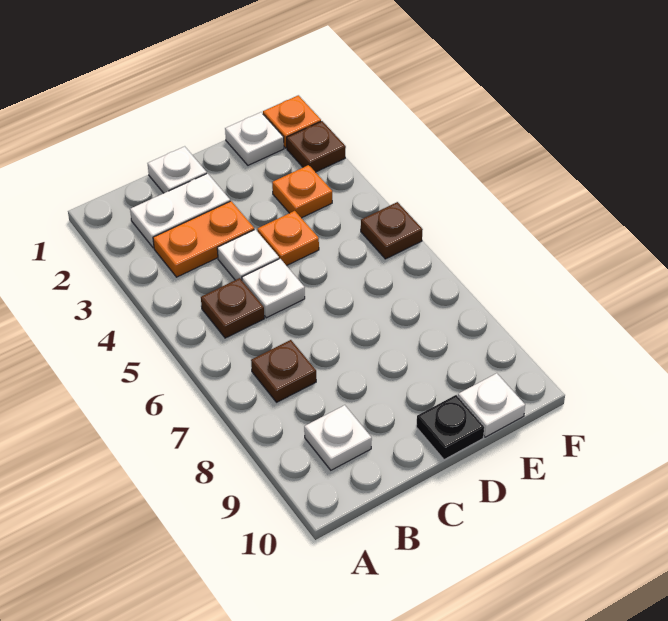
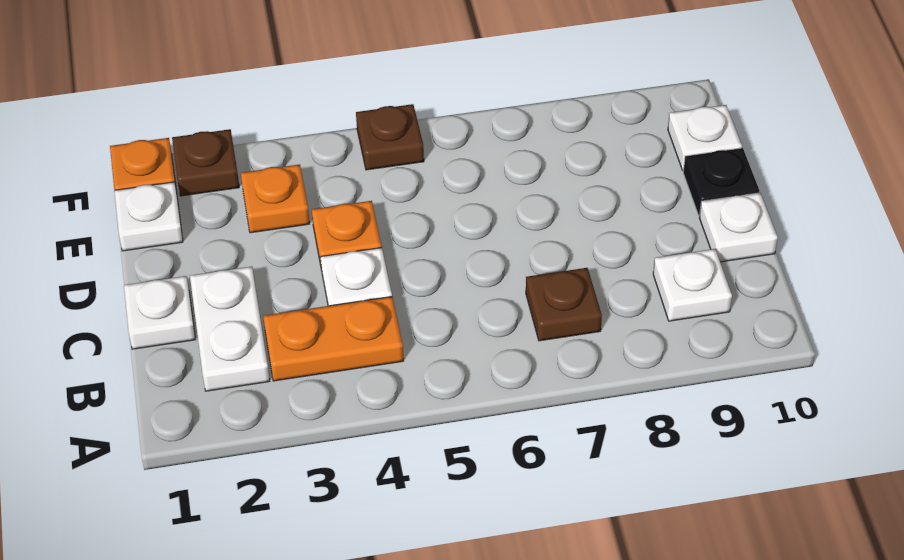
orange 1x2 plate [153,201,254,277] -> orange 1x2 plate turned to [263,297,404,381]
brown 1x1 plate [201,278,264,338] -> none
white 1x1 plate [242,259,305,318] -> white 1x1 plate moved to [699,193,778,262]

